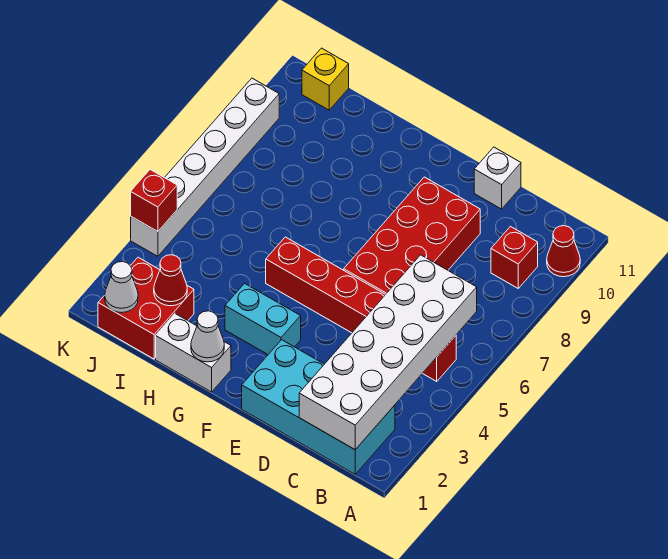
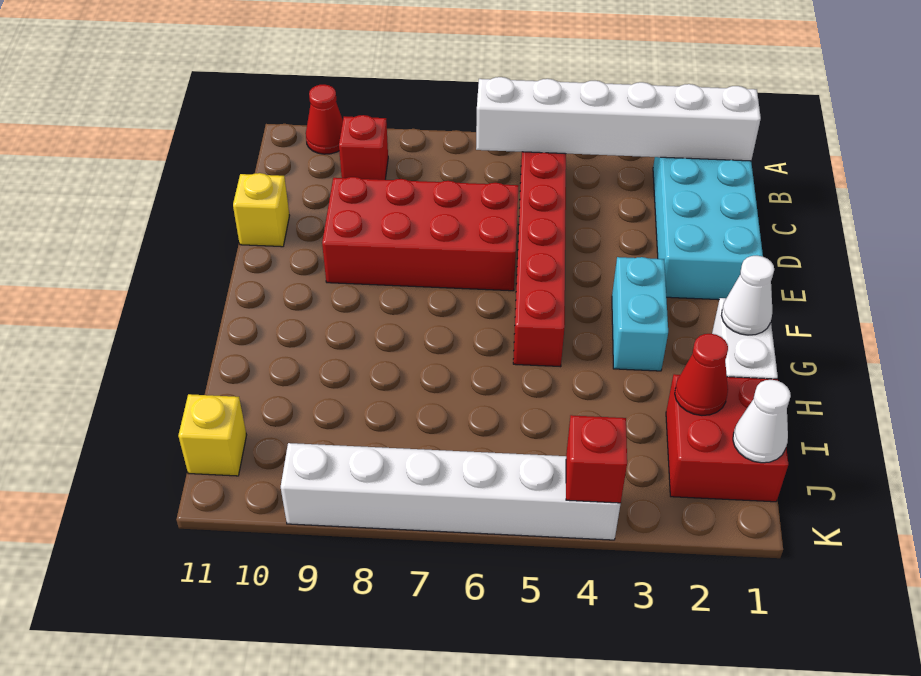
white 2x6 brick [299,255,477,450] -> white 1x6 brick [476,77,761,161]
white 1x1 brick [474,147,521,209] -> yellow 1x1 brick [233,173,290,247]

